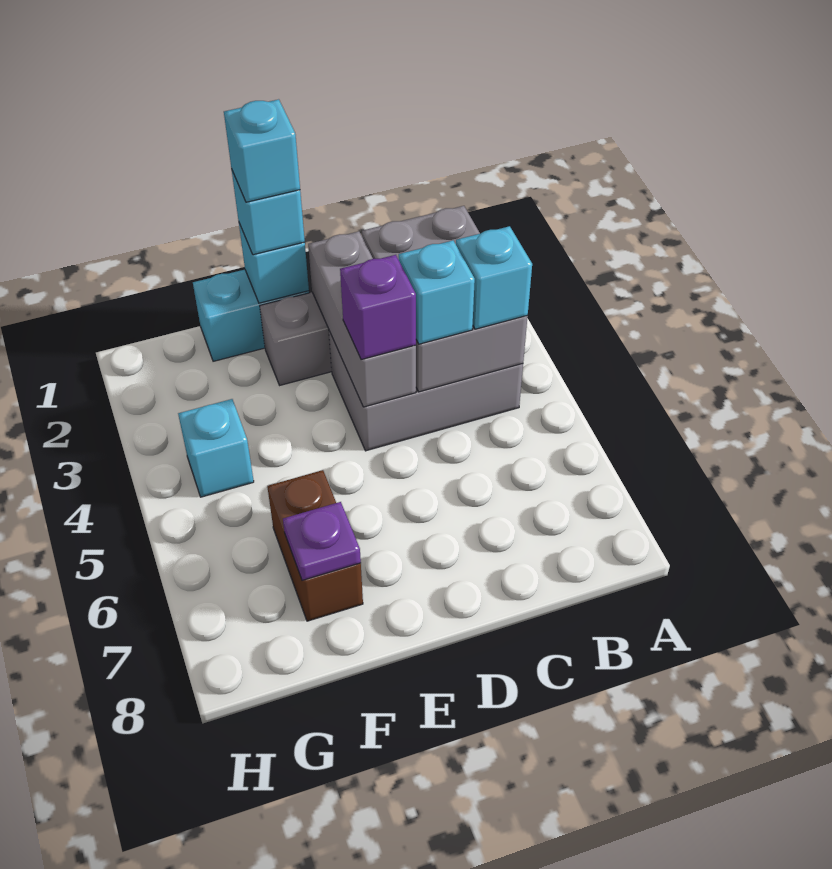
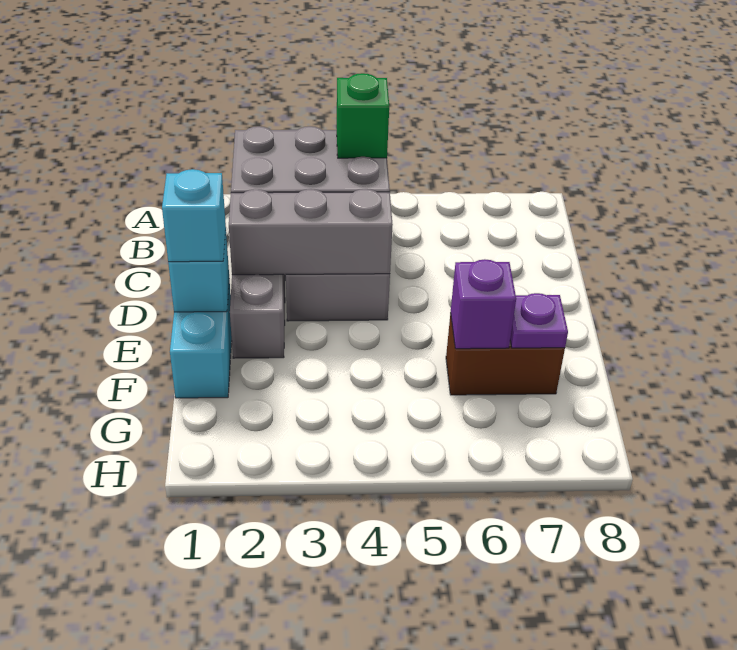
cyan 1x1 brick [456,226,532,329] -> green 1x1 brick [337,73,389,158]
cyan 1x1 brick [399,241,475,344] -> none
purple 1x1 brick [340,255,416,360] -> purple 1x1 brick moved to [451,259,516,349]
cyan 1x1 brick [224,99,300,202] -> none
cyan 1x1 brick [178,399,254,497] -> none

